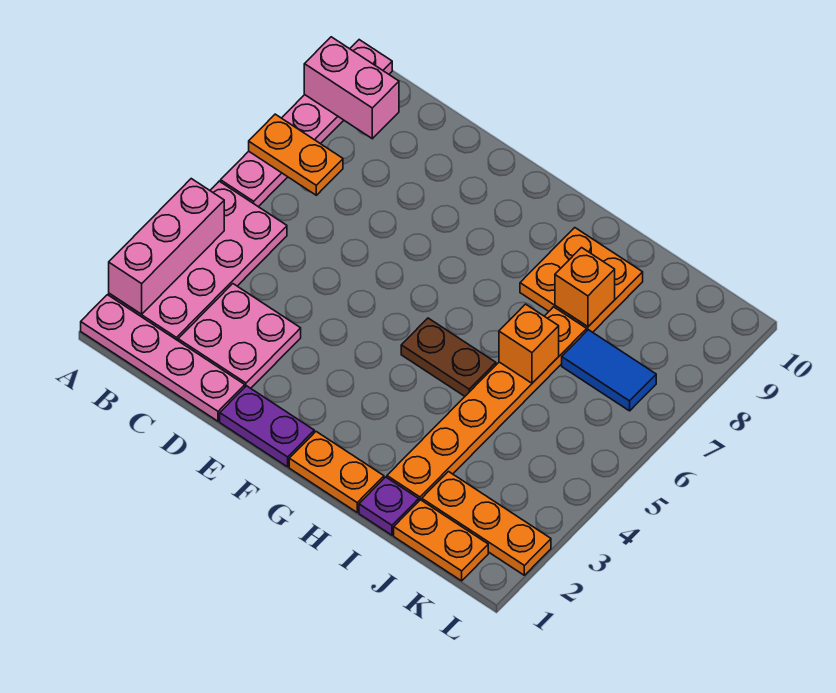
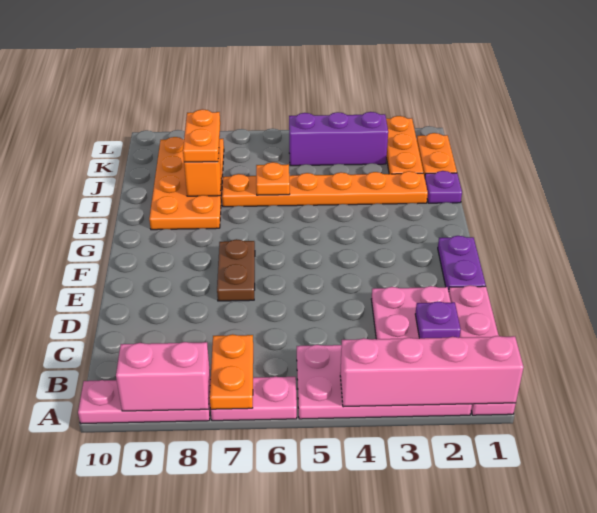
pink 1x3 brick [109,179,224,314] -> pink 1x4 brick [340,336,524,407]
pink 1x2 brick [304,37,399,139] -> pink 1x2 brick turned to [116,342,210,411]
none -> purple 1x1 plate [415,301,461,338]
orange 1x2 plate [289,432,384,512] -> orange 1x2 plate moved to [183,109,220,162]
brown 1x2 plate [401,318,496,396] -> brown 1x2 plate moved to [217,239,255,301]
orange 2x2 plate [520,228,643,332] -> orange 2x4 plate [149,137,224,230]
orange 1x1 brick [499,304,559,383] -> orange 1x1 plate [256,162,290,195]
blue 1x2 tile [562,330,656,411] -> none
none -> purple 1x3 brick [289,112,388,166]

